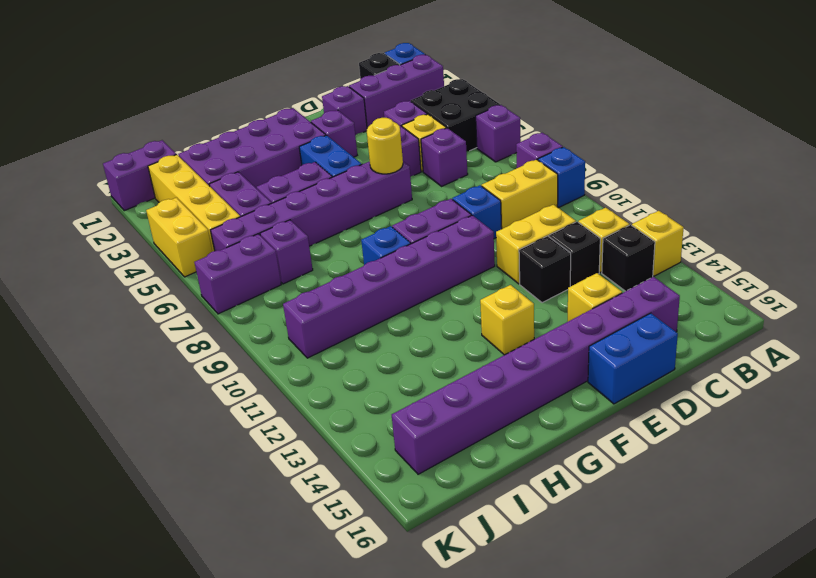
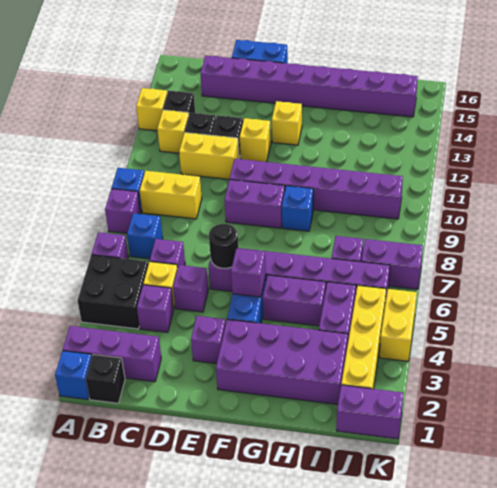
purple 1x1 brick [322,86,367,135] -> purple 1x1 brick moved to [231,249,266,297]
blue 1x1 brick [452,185,502,239] -> blue 1x1 brick moved to [127,213,163,259]
yellow 1x1 brick [568,273,622,321] -> yellow 1x1 brick moved to [240,118,271,162]
yellow 1x1 round brick [367,118,403,174] -> black 1x1 round brick [209,224,239,268]

